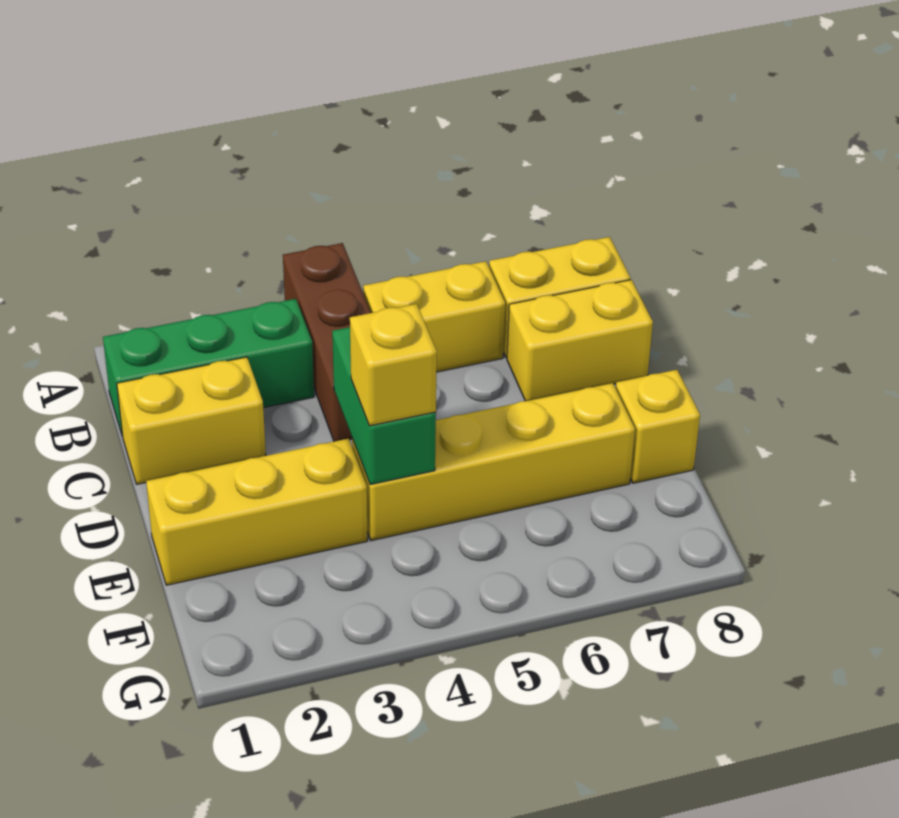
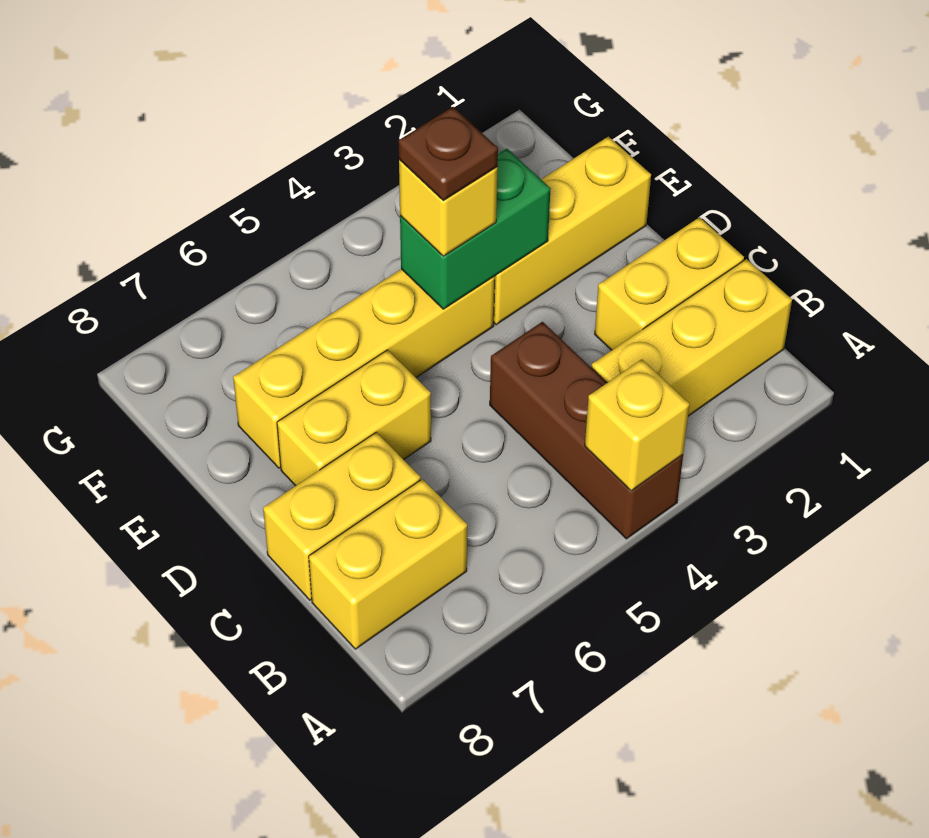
green 1x3 brick [103,299,314,436] -> yellow 1x3 brick [591,259,792,416]
yellow 1x2 brick [363,261,505,372] -> yellow 1x2 brick moved to [277,350,431,486]
green 1x2 brick [332,327,436,485] -> green 1x2 brick turned to [400,149,551,309]
none -> brown 1x1 plate [399,107,498,201]
yellow 1x1 brick [616,370,700,483] -> yellow 1x1 brick moved to [585,359,689,491]

